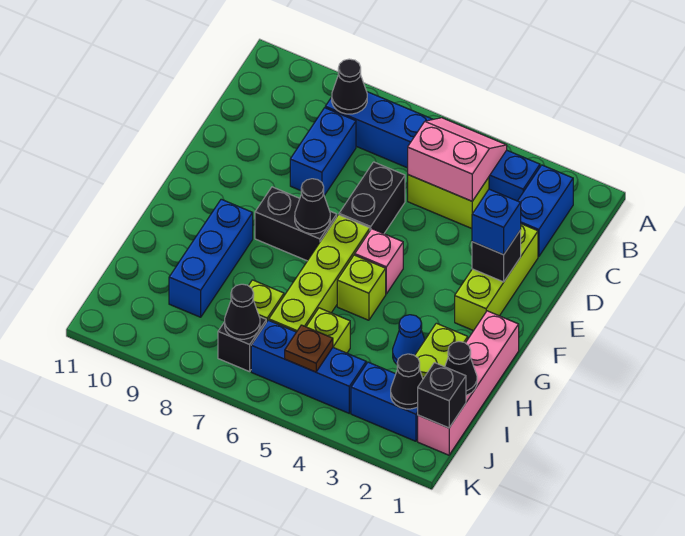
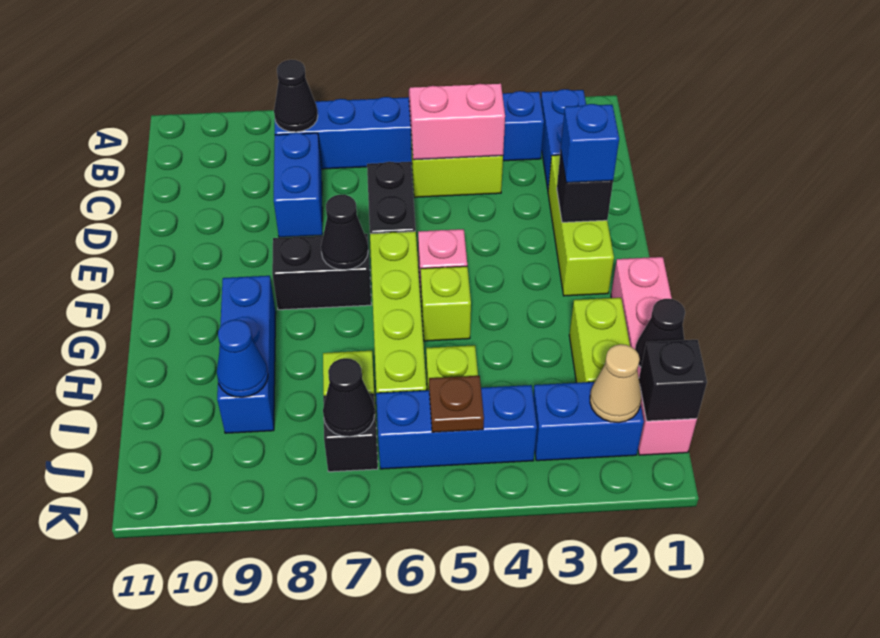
blue 1x1 cone [393,315,425,364] -> blue 1x1 cone moved to [217,320,268,397]
black 1x1 cone [391,354,423,409] -> tan 1x1 cone [590,344,641,423]

